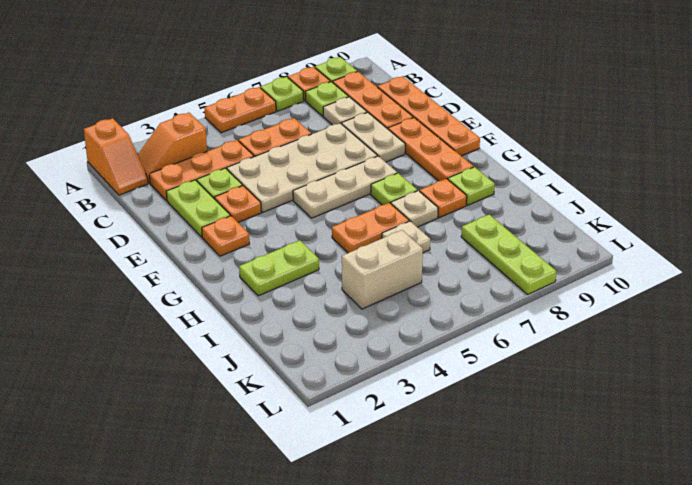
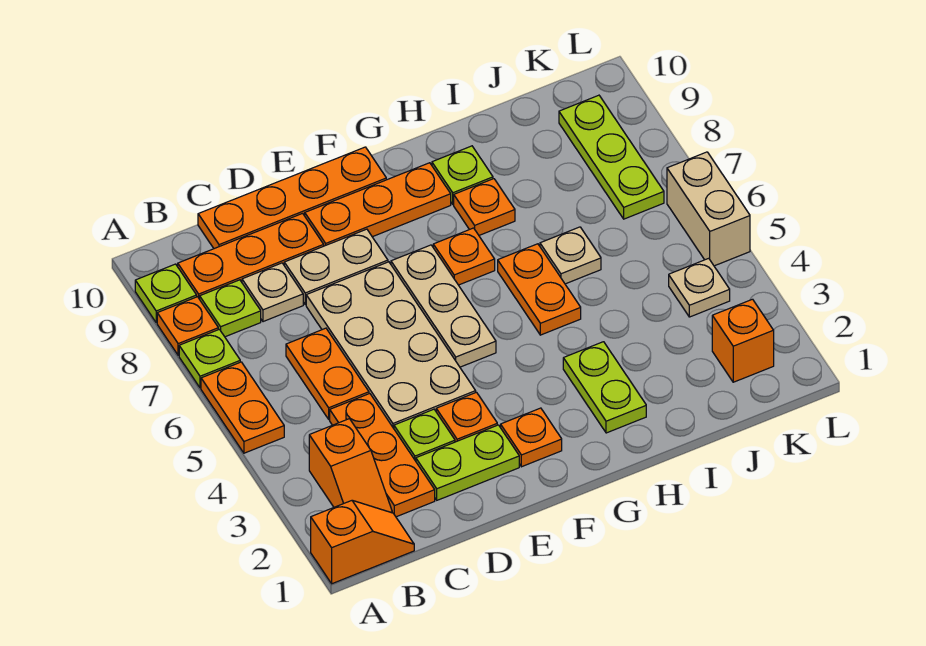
lime 1x1 plate [371,173,417,205] -> orange 1x1 plate [433,228,495,285]
tan 1x1 plate [391,191,438,227] -> tan 1x1 plate moved to [669,258,730,317]
tan 1x2 brick [342,230,423,309] -> tan 1x2 brick moved to [667,152,750,266]
lime 1x3 plate [461,215,556,294] -> lime 1x3 plate turned to [559,95,664,219]
none -> orange 1x1 brick [712,299,774,382]

